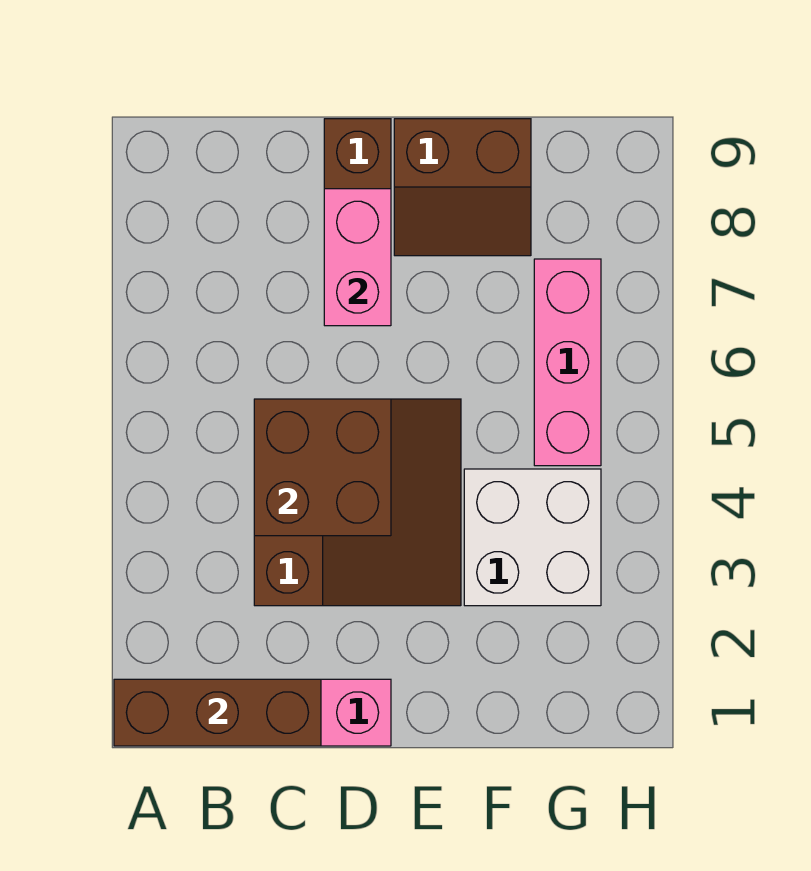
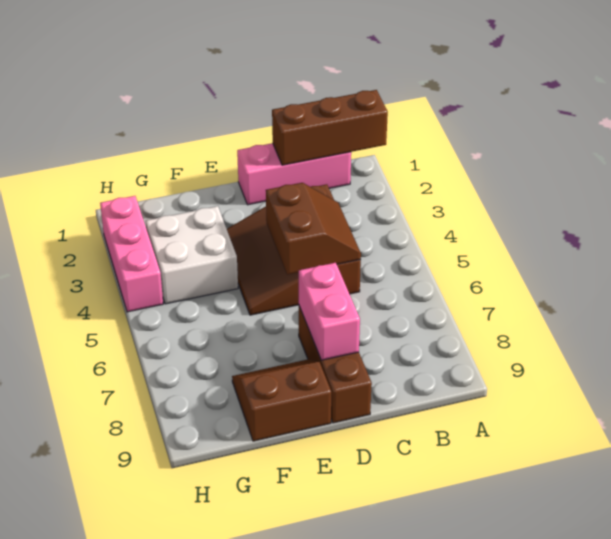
brown 2x2 brick [254,399,391,536] -> brown 2x2 slope [266,183,361,275]
pink 1x3 brick [534,259,601,466] -> pink 1x3 brick moved to [100,196,163,312]

